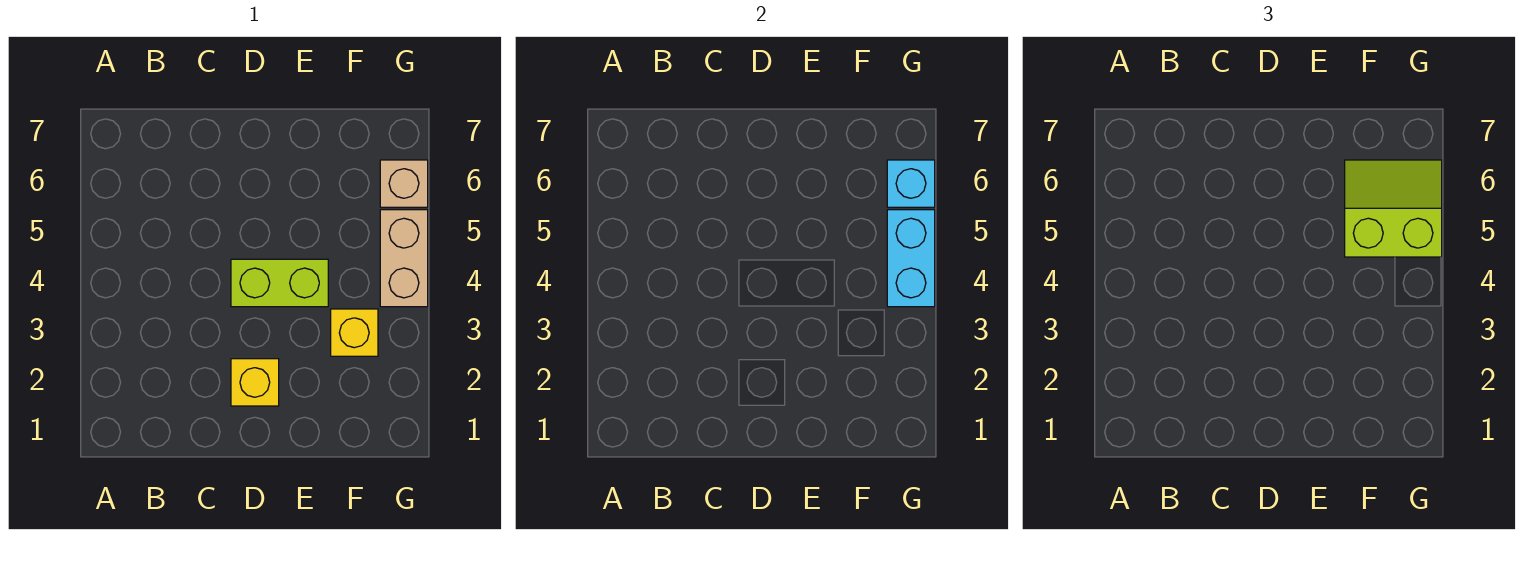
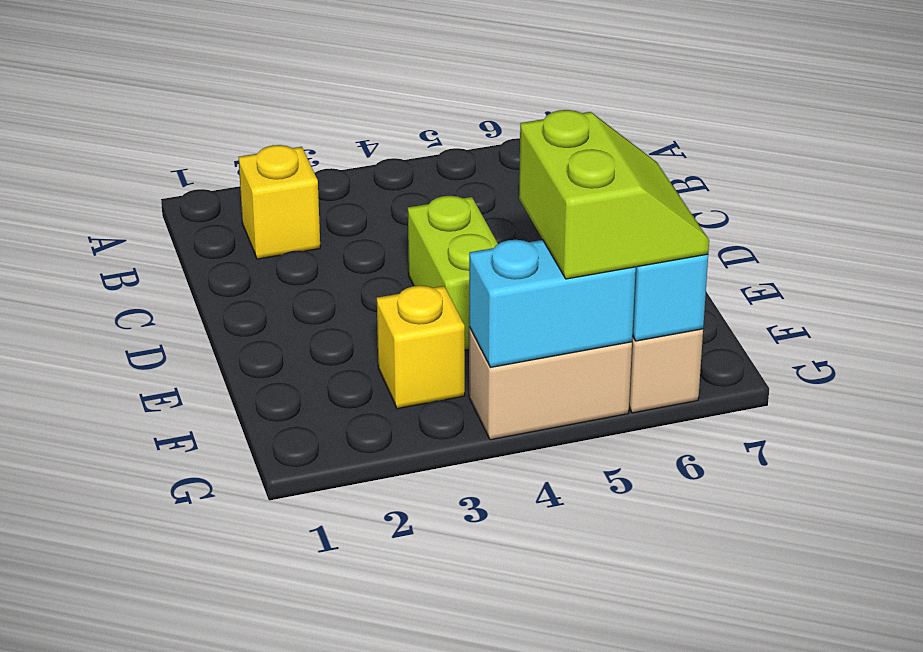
yellow 1x1 brick [231,359,279,406] -> yellow 1x1 brick moved to [239,145,320,259]

